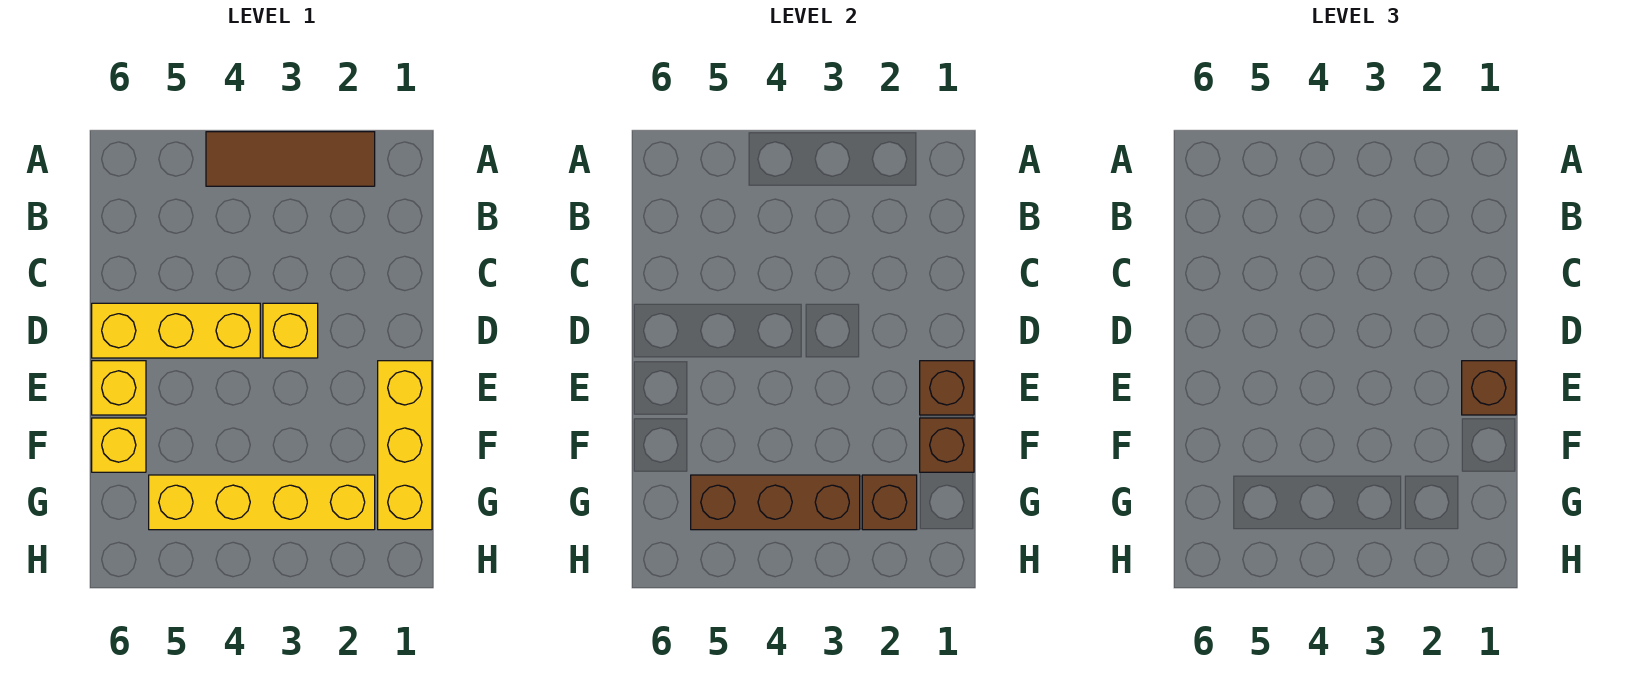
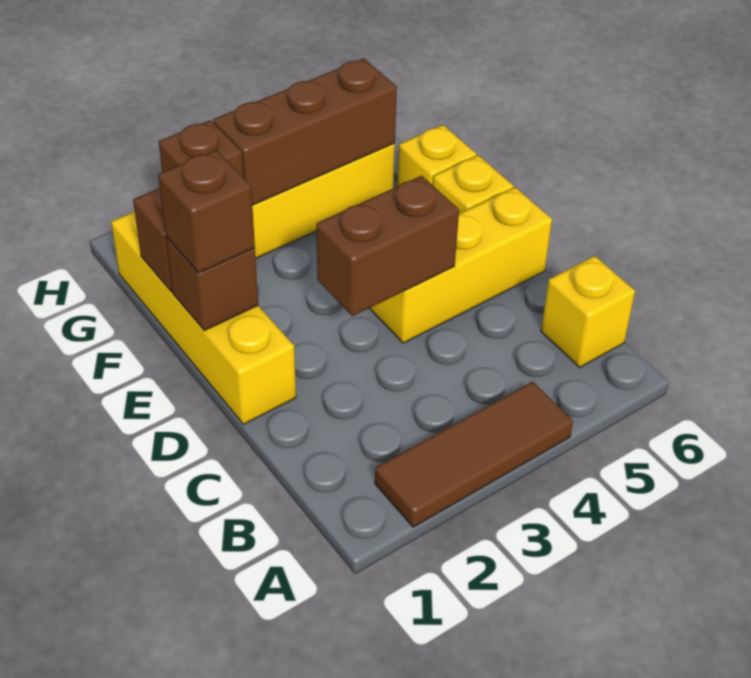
yellow 1x1 brick [263,303,318,358] -> yellow 1x1 brick moved to [541,256,635,367]
none -> brown 1x2 brick [317,176,459,316]
yellow 1x3 brick [378,361,432,530] -> yellow 1x4 brick [111,211,296,424]

